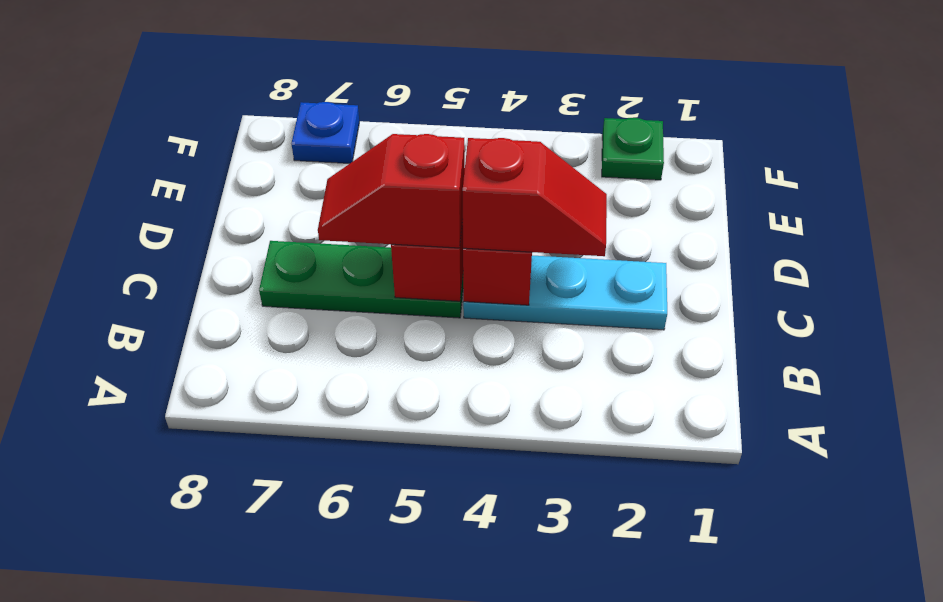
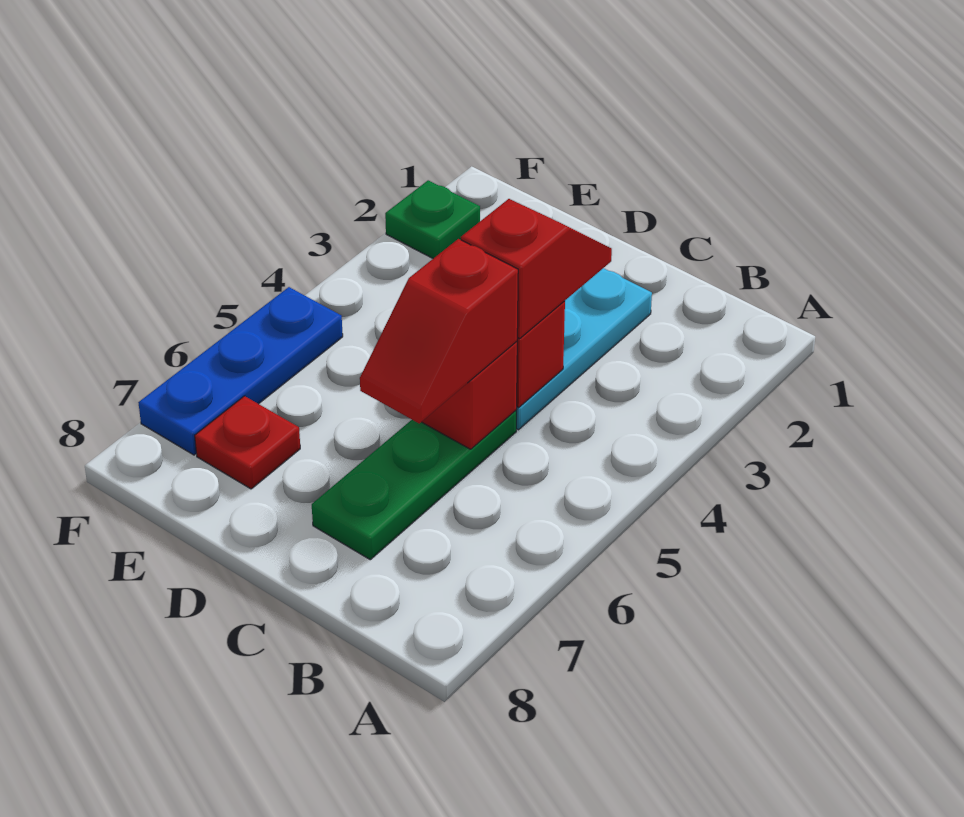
none -> red 1x1 plate [195,396,300,489]
blue 1x1 plate [291,102,359,164] -> blue 1x3 plate [138,287,343,455]

